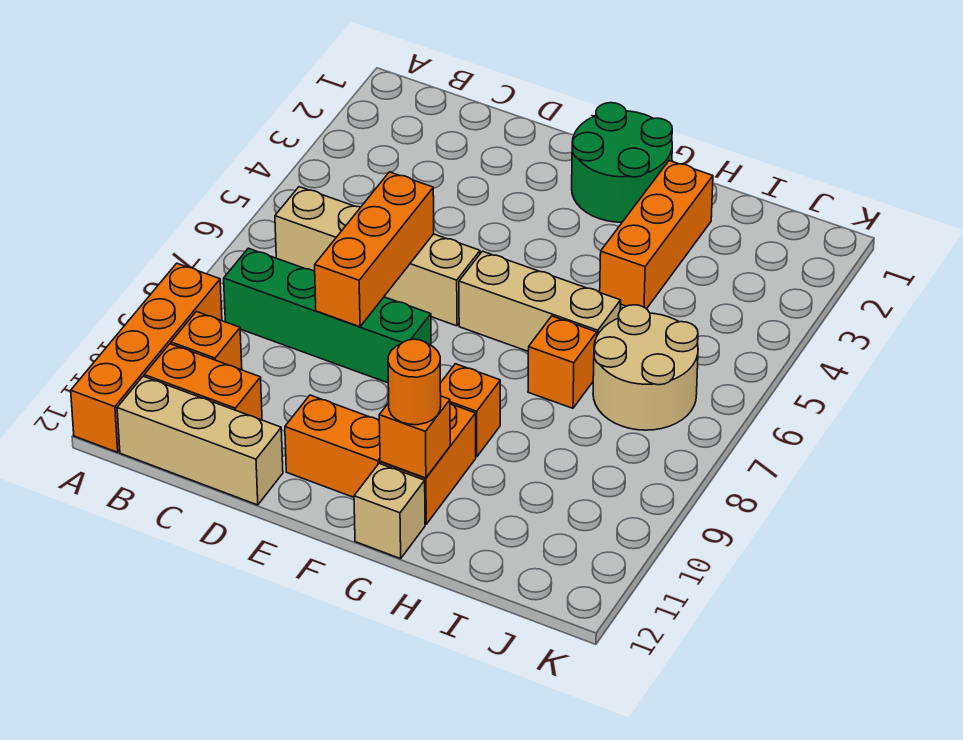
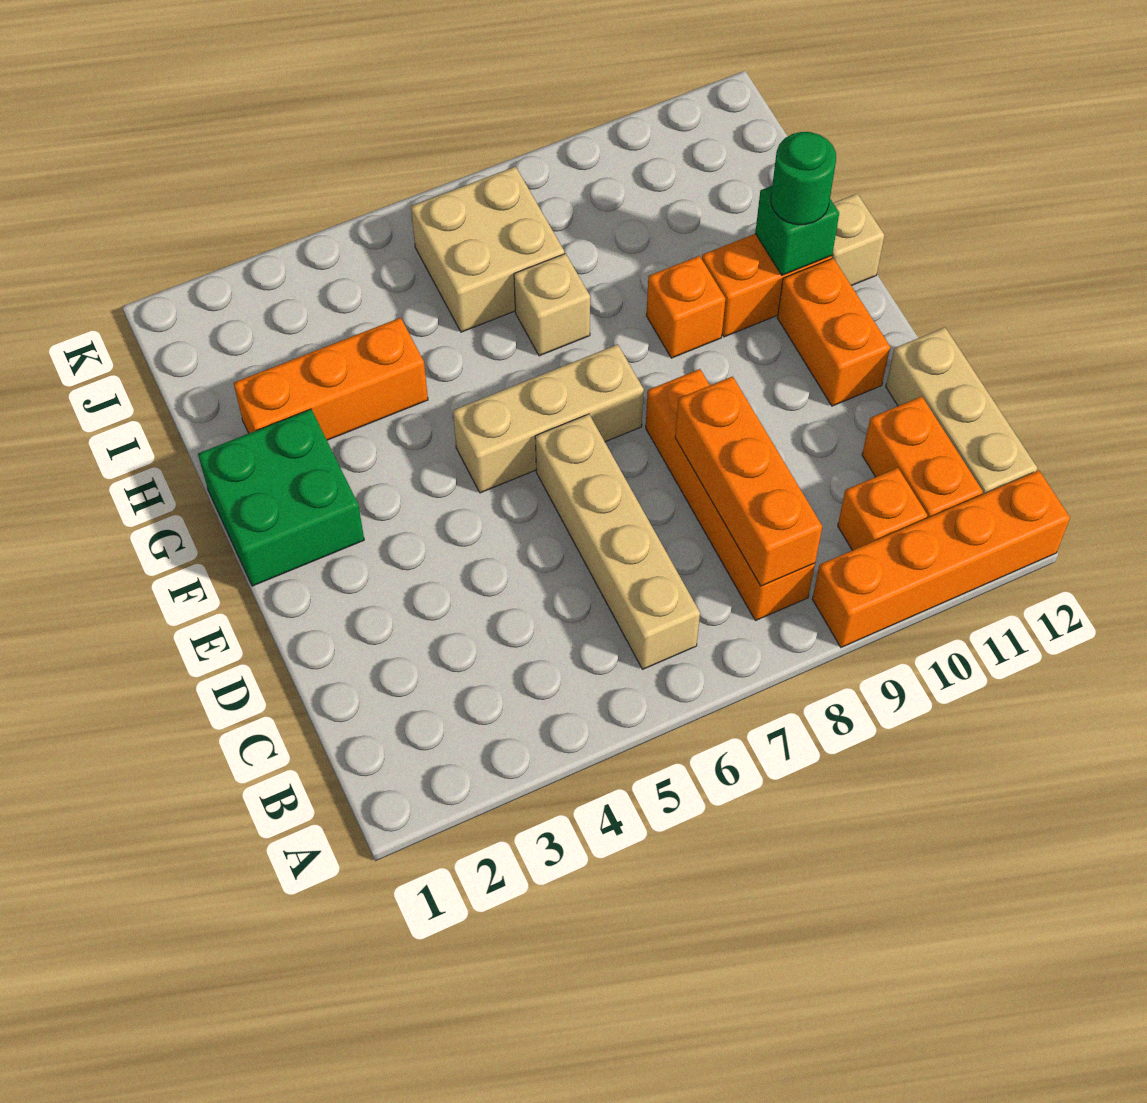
green 1x4 brick [224,248,431,383] -> orange 1x4 brick [646,369,815,621]
orange 1x3 brick [315,172,434,327] -> orange 1x3 brick turned to [675,376,822,586]
green 2x2 round brick [572,103,672,222] -> green 2x2 brick [198,409,364,586]
tan 1x3 brick [459,251,621,351] -> tan 1x3 brick turned to [453,344,644,493]
orange 1x1 brick [379,396,450,478] -> green 1x1 brick [755,186,839,275]
orange 1x1 round brick [388,339,441,425] -> green 1x1 round brick [771,132,836,225]
orange 1x1 brick [528,316,597,408] -> tan 1x1 brick [514,254,590,356]
tan 2x2 round brick [593,305,698,430] -> tan 2x2 brick [411,166,565,332]

